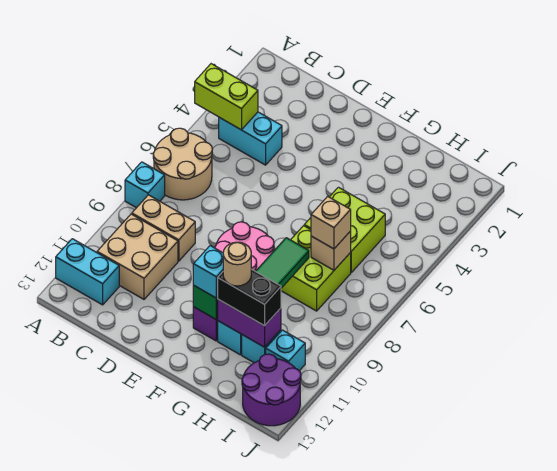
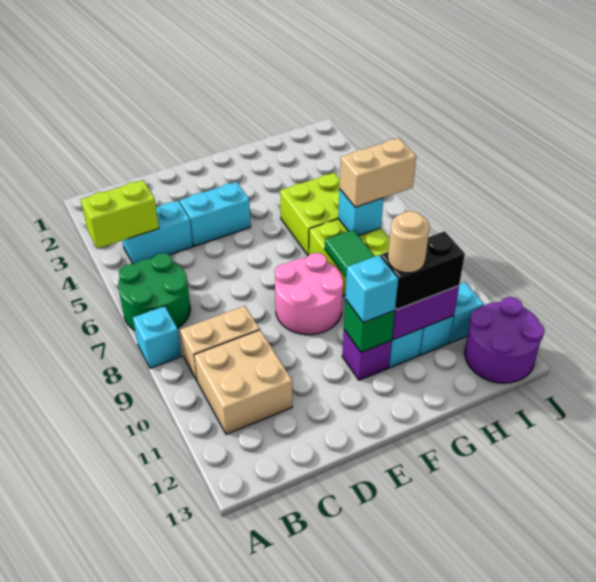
tan 2x2 round brick [153,128,212,200] -> green 2x2 round brick [118,253,190,330]
cyan 1x2 brick [56,239,119,305] -> cyan 1x2 brick moved to [180,182,251,246]
tan 1x1 brick [311,231,351,270] -> cyan 1x1 brick [338,189,384,236]
tan 1x1 brick [311,196,351,249] -> tan 1x2 brick [340,138,416,207]

